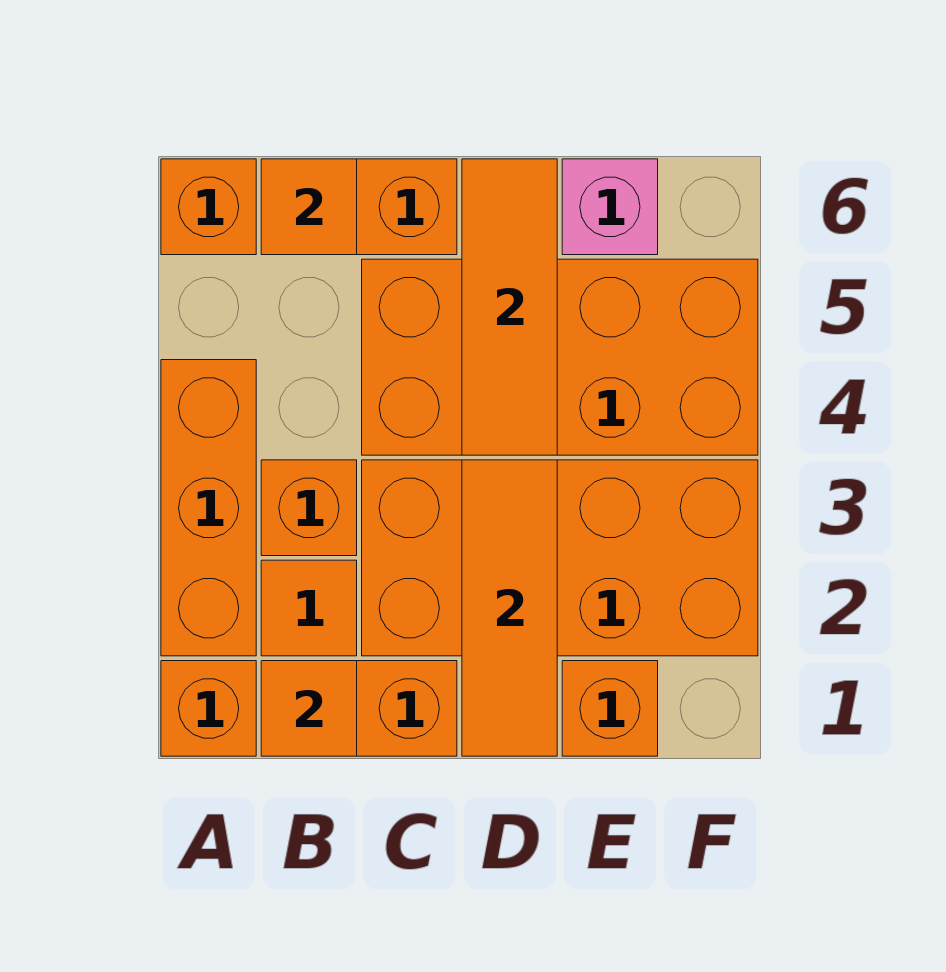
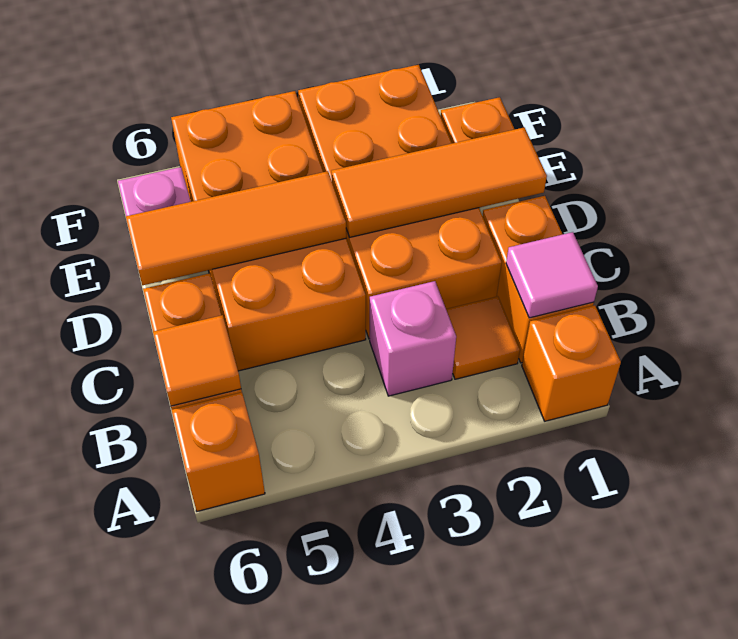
orange 1x3 brick [161,360,256,656] -> none
orange 1x1 tile [261,661,357,756] -> pink 1x1 tile [506,232,598,318]
orange 1x1 brick [261,460,357,556] -> pink 1x1 brick [370,281,456,396]

